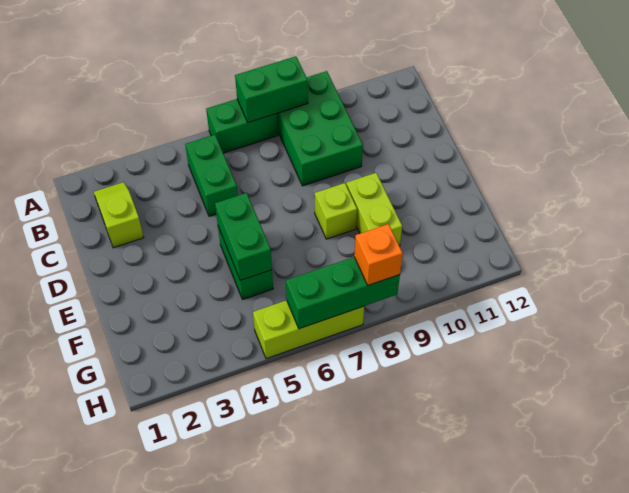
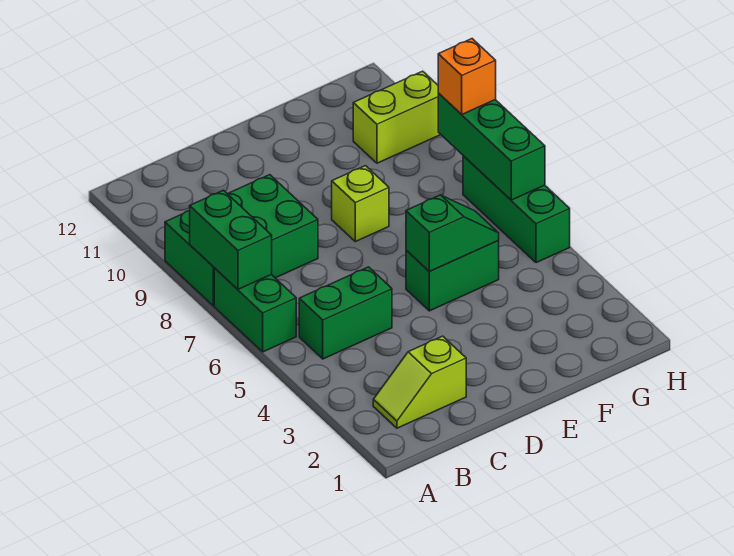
green 1x2 brick [215,193,272,280] -> green 1x2 slope [406,195,499,272]
lime 1x2 brick [346,173,402,246] -> lime 1x2 brick moved to [353,71,441,163]
lime 1x3 brick [253,300,364,359] -> green 1x3 brick [463,156,570,263]

